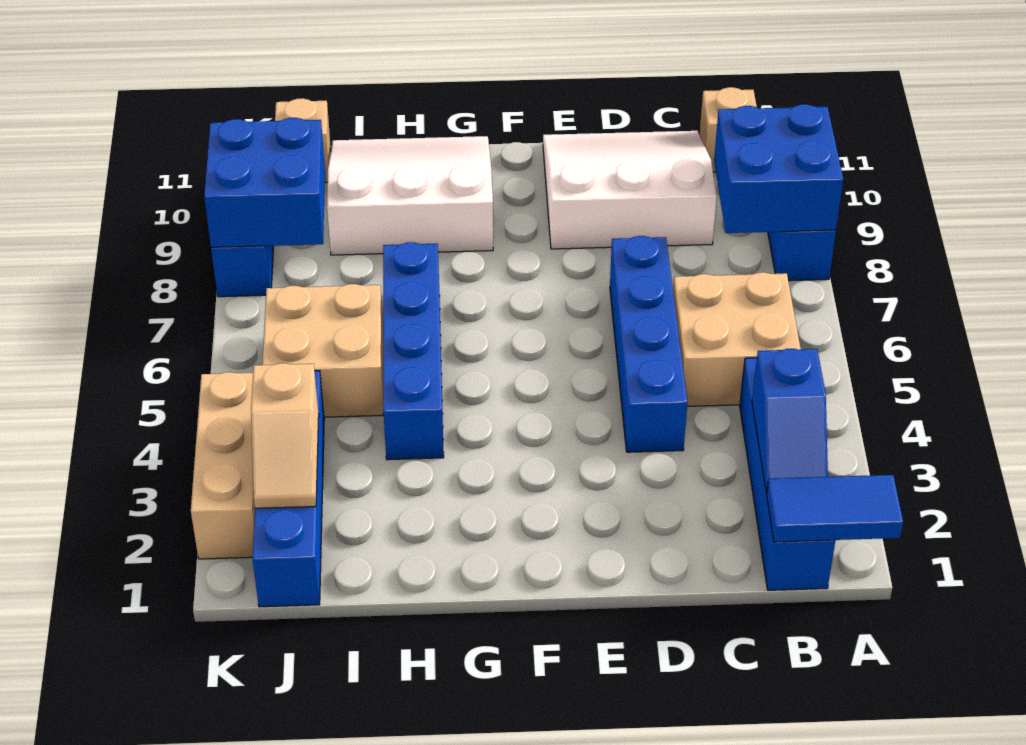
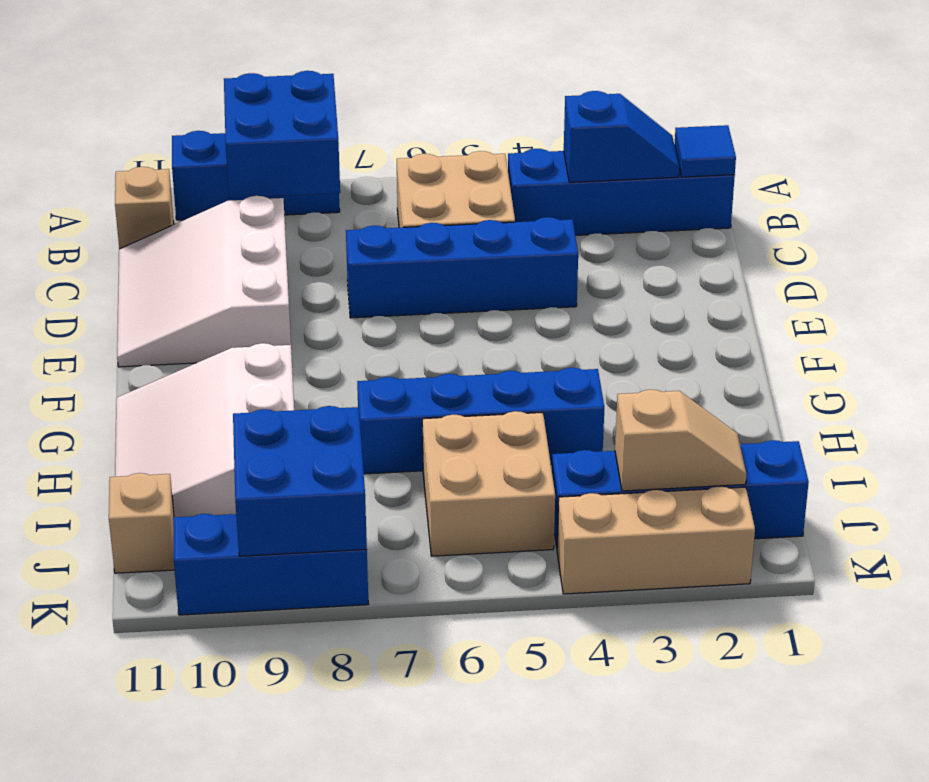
blue 1x2 tile [767,475,903,542] -> blue 1x1 tile [674,125,736,177]

